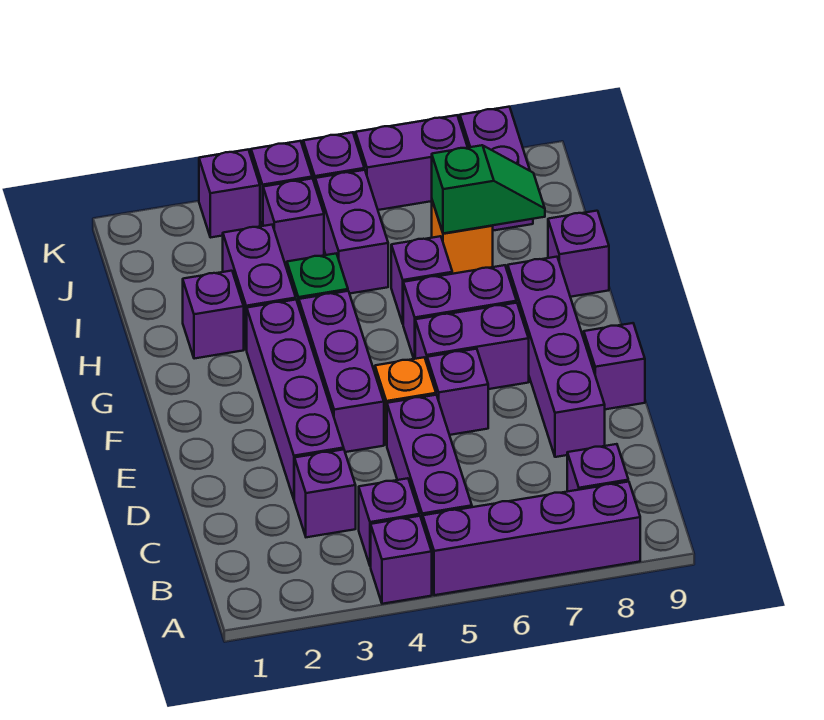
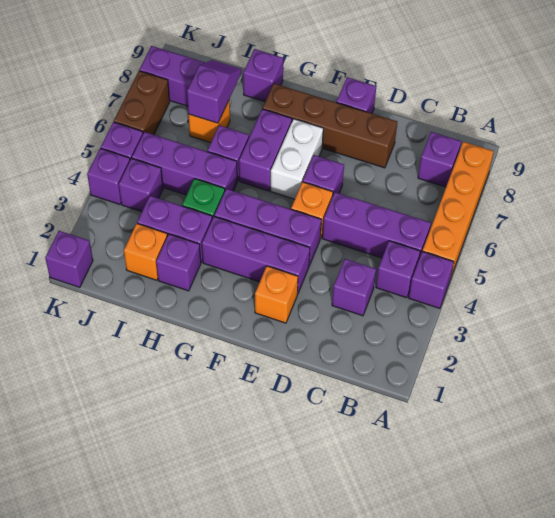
purple 1x4 brick [423,482,640,595] -> orange 1x4 brick [423,142,494,276]
purple 1x4 brick [247,300,344,499] -> purple 1x3 brick [202,217,310,294]
purple 1x4 brick [508,257,605,457] -> brown 1x4 brick [263,84,397,168]
none -> orange 1x1 brick [255,266,298,323]
purple 1x2 brick [415,303,529,389] -> white 1x2 brick [271,119,323,199]
none -> orange 1x1 brick [124,224,167,280]
purple 1x2 brick [315,170,388,294] -> purple 1x3 brick [132,132,237,195]
green 1x2 slope [432,145,545,233] -> purple 1x2 slope [187,60,241,123]
purple 1x1 brick [199,150,260,238] -> purple 1x1 brick moved to [45,231,93,287]
purple 1x2 brick [356,115,468,210] -> brown 1x2 brick [114,71,170,135]

